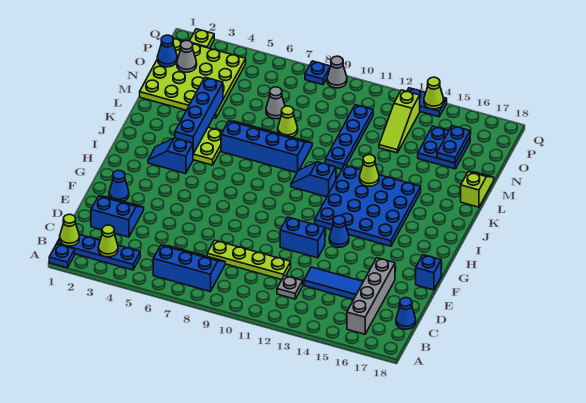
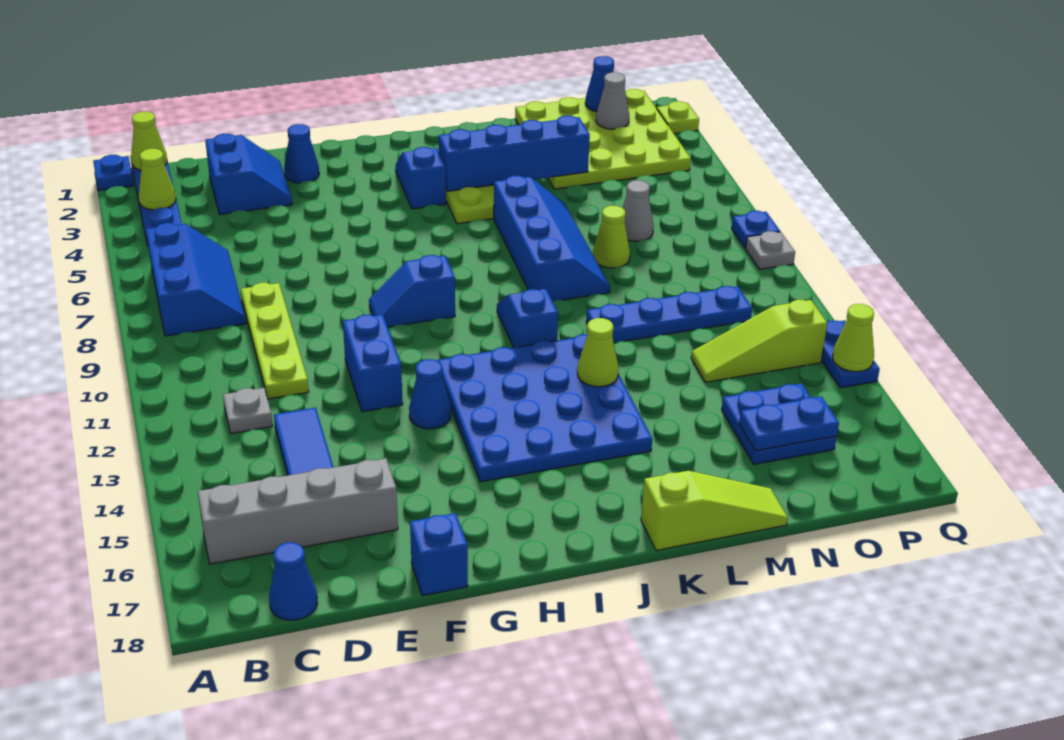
none -> blue 1x2 slope [369,255,455,327]
lime 1x2 slope [461,172,494,207] -> lime 1x3 slope [641,471,788,550]
grey 1x1 cone [327,56,347,88] -> grey 1x1 plate [746,231,795,269]

